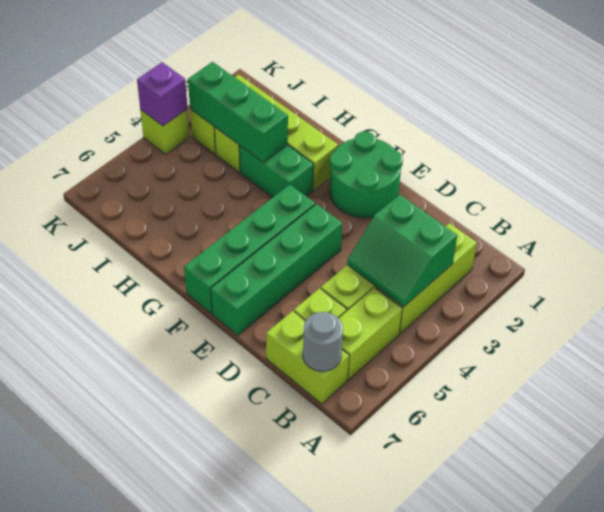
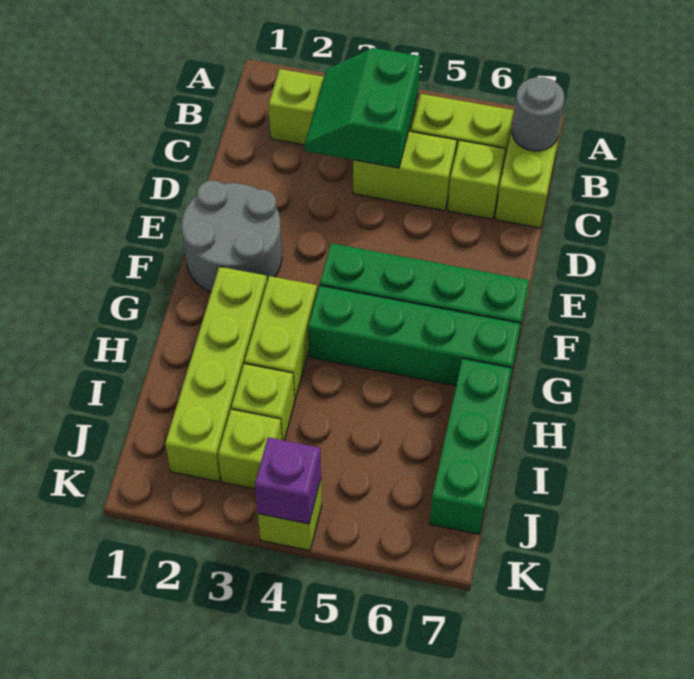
green 2x2 slope [347,194,457,307] -> green 2x2 slope turned to [305,48,420,168]
green 2x2 round brick [330,132,403,218] -> grey 2x2 round brick [182,180,282,292]
green 1x4 brick [211,204,342,335] -> green 1x4 brick moved to [308,286,521,390]
green 1x2 brick [239,145,314,198] -> lime 1x2 brick [245,276,317,401]
green 1x3 brick [188,62,288,163] -> green 1x3 brick moved to [430,359,512,534]

